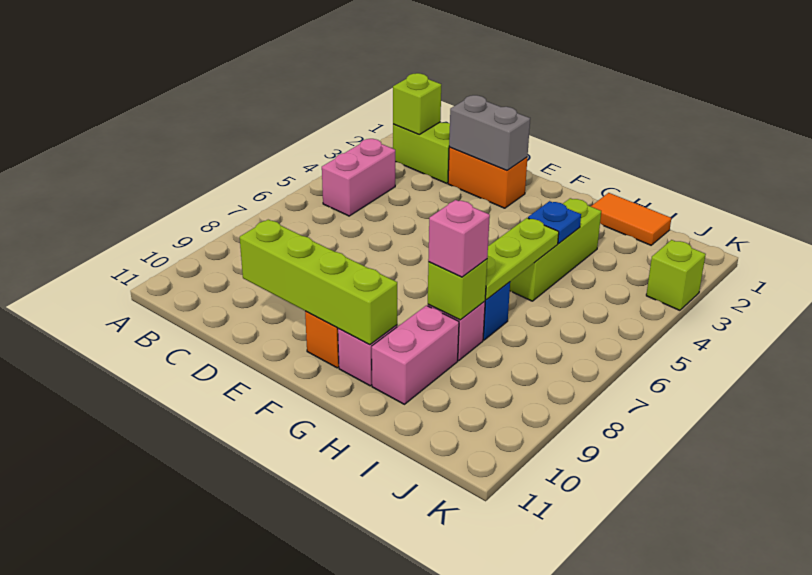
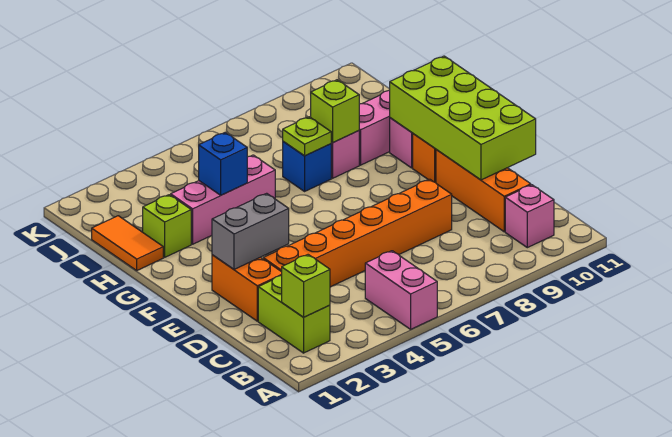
pink 1x2 brick [322,139,395,216] -> pink 1x2 brick turned to [365,251,437,329]
none -> orange 1x3 brick [436,150,531,232]
grey 1x2 brick [449,95,530,171] -> grey 1x2 brick turned to [212,193,289,269]
none -> orange 1x6 brick [263,179,452,287]
lime 1x4 brick [240,220,397,345] -> lime 2x4 brick [390,56,536,180]
lime 1x3 brick [510,198,601,301] -> pink 1x3 brick [171,155,275,244]
blue 1x1 plate [528,201,581,243] -> blue 1x1 brick [199,132,247,195]
lime 1x3 plate [485,218,559,300] -> lime 1x1 plate [283,117,331,156]
pink 1x1 brick [428,200,490,277] -> pink 1x1 brick moved to [505,185,554,248]
lime 1x1 brick [646,240,706,310] -> lime 1x1 brick moved to [143,195,191,257]

